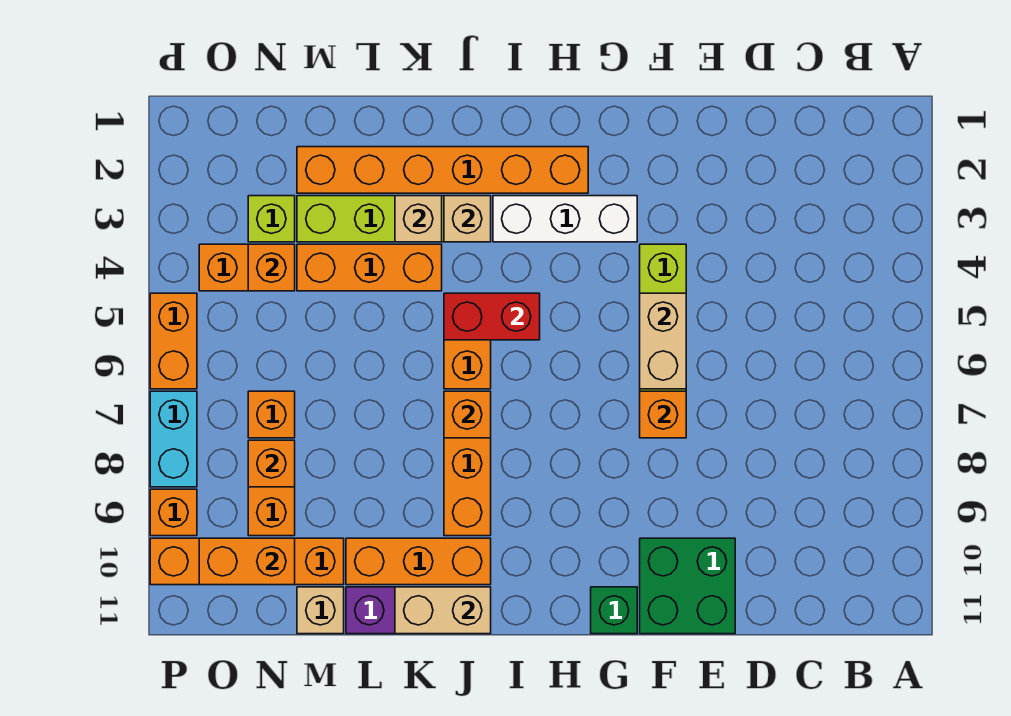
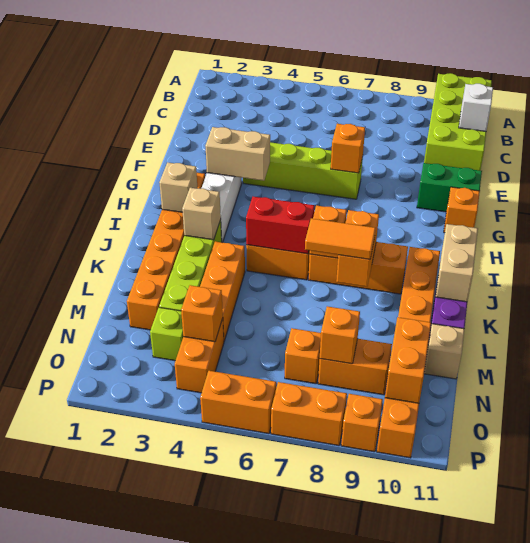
none -> lime 2x4 brick [424,73,492,171]
none -> white 1x1 brick [459,84,493,131]
green 2x2 brick [640,538,735,634] -> green 1x2 brick [417,163,482,212]
tan 1x2 brick [640,293,686,389] -> tan 1x2 brick moved to [206,127,270,181]
green 1x1 brick [591,587,637,634] -> orange 1x1 brick [444,187,480,233]
red 1x2 brick [444,293,540,340] -> red 1x2 brick turned to [246,197,314,254]
none -> orange 1x2 brick [336,210,379,287]
tan 1x1 brick [395,196,442,242] -> tan 1x1 brick moved to [159,162,198,212]
none -> orange 1x2 tile [305,219,376,259]
cyan 1x2 brick [150,391,197,487] -> orange 1x2 brick [271,382,347,446]

